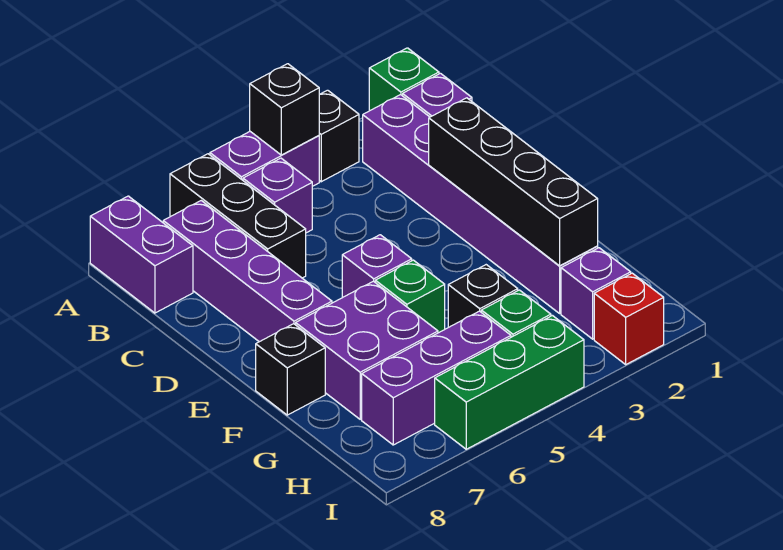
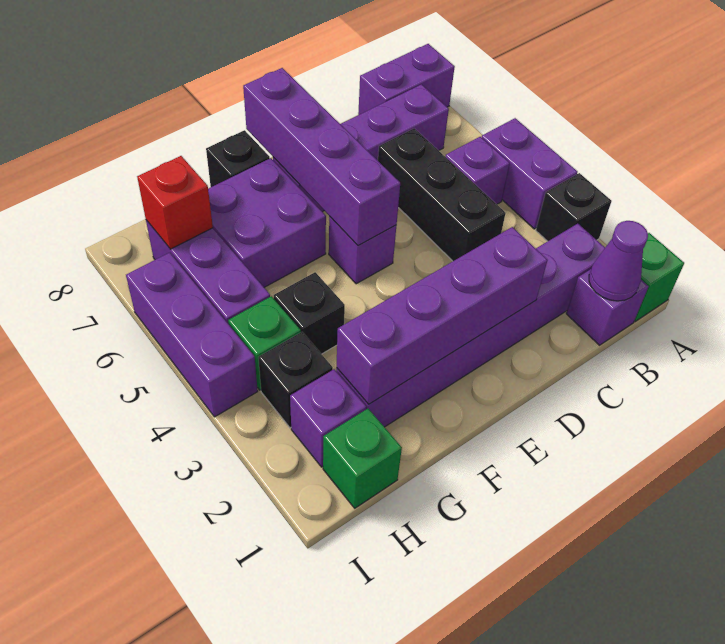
black 1x1 brick [250,64,319,155] -> black 1x1 brick moved to [258,332,333,428]
black 1x3 brick [170,154,306,278] -> black 1x3 brick turned to [378,128,506,261]
none -> purple 1x1 cone [589,221,648,301]
black 1x4 brick [429,98,598,266] -> purple 1x4 brick [337,227,548,404]
none -> purple 1x4 brick [243,68,400,246]
green 1x1 brick [375,260,445,333] -> green 1x1 brick moved to [323,409,402,508]
red 1x1 brick [594,273,664,364] -> red 1x1 brick moved to [137,156,213,249]
green 1x3 brick [435,316,584,449] -> purple 1x3 brick [126,253,258,417]

